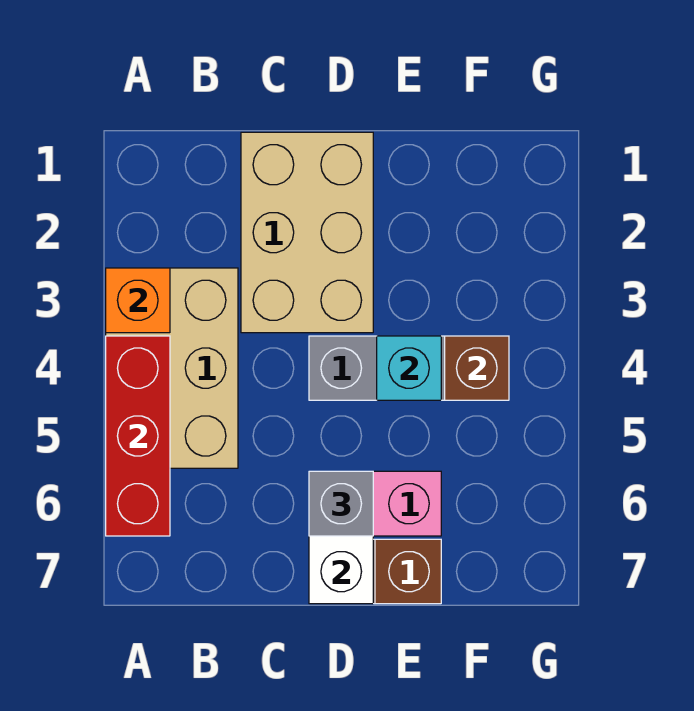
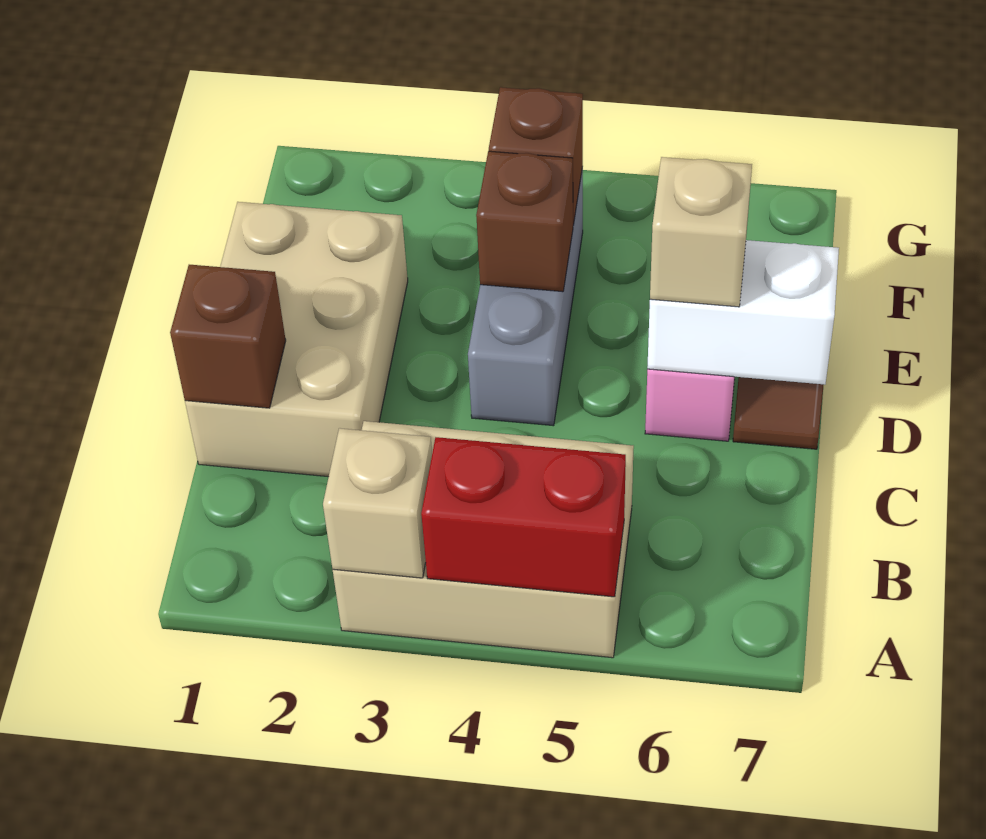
orange 1x1 brick [106,268,170,333] -> tan 1x1 brick [323,428,432,578]
red 1x3 brick [106,336,170,536] -> red 1x2 brick [421,437,626,597]
tan 2x3 brick [241,132,373,333] -> tan 2x3 brick turned to [185,202,408,477]
none -> brown 1x1 brick [170,265,286,408]
grey 1x1 brick [309,471,373,536] -> tan 1x1 brick [650,157,752,307]
cyan 1x1 brick [377,336,441,400] -> brown 1x1 brick [476,151,573,292]

